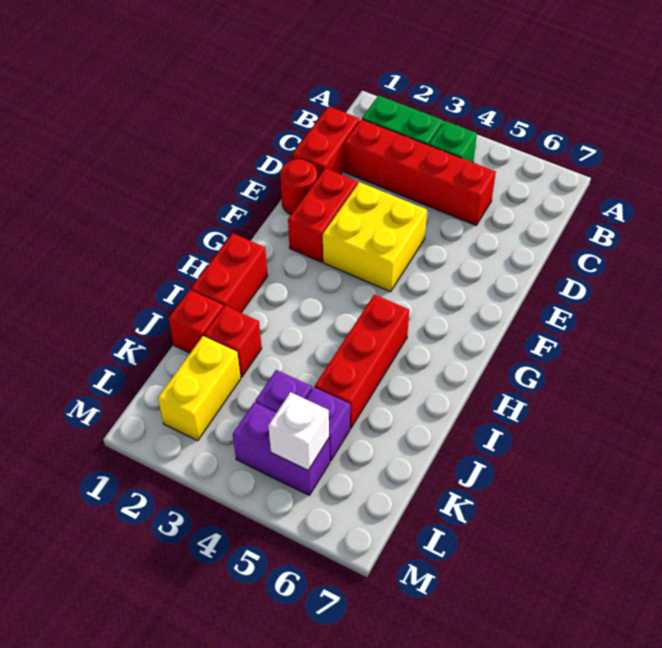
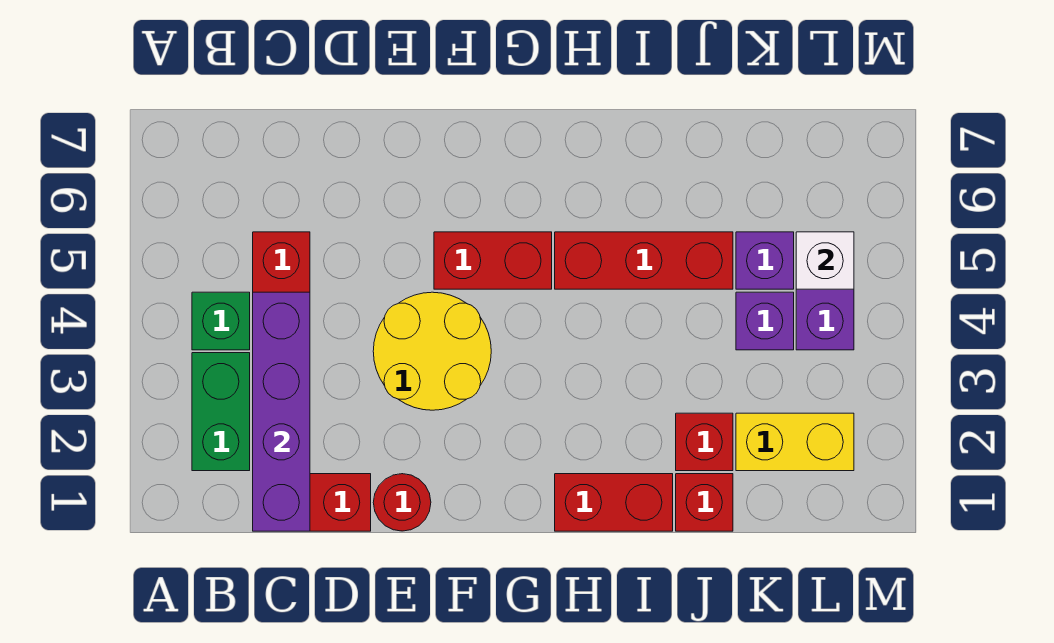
none -> purple 1x4 brick [253,292,310,531]
red 1x2 brick [288,168,358,262] -> red 1x2 brick moved to [434,232,552,289]
yellow 2x2 brick [323,182,427,292] -> yellow 2x2 round brick [373,292,491,410]

